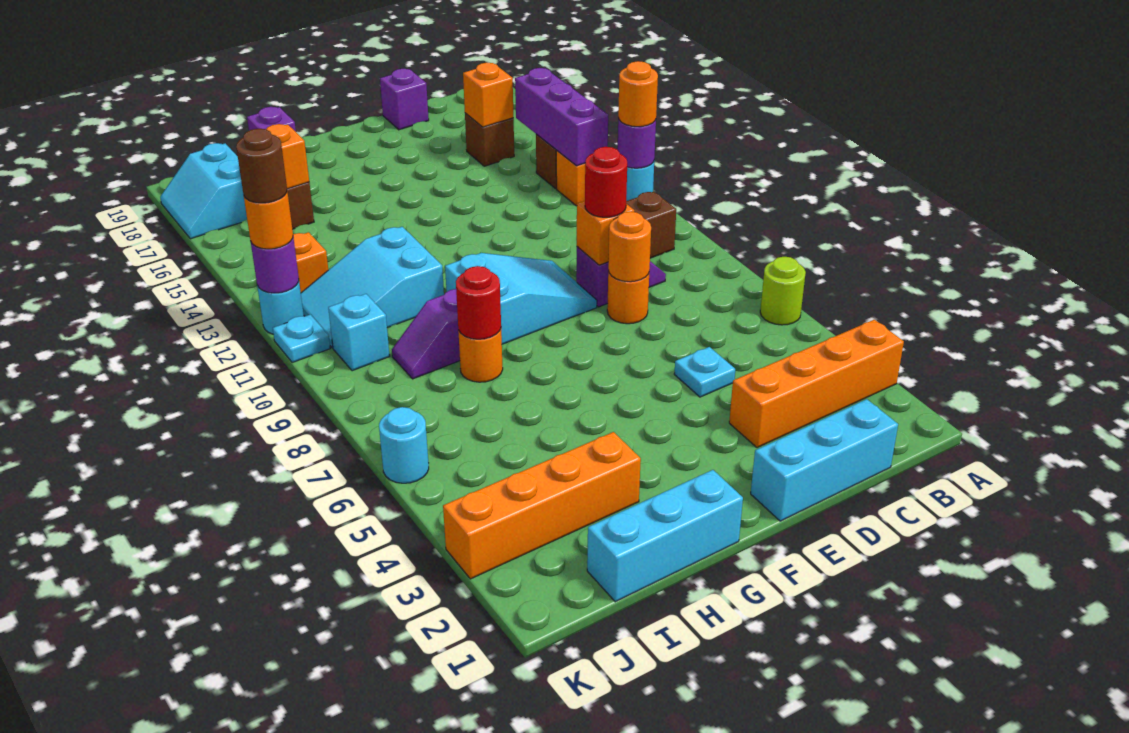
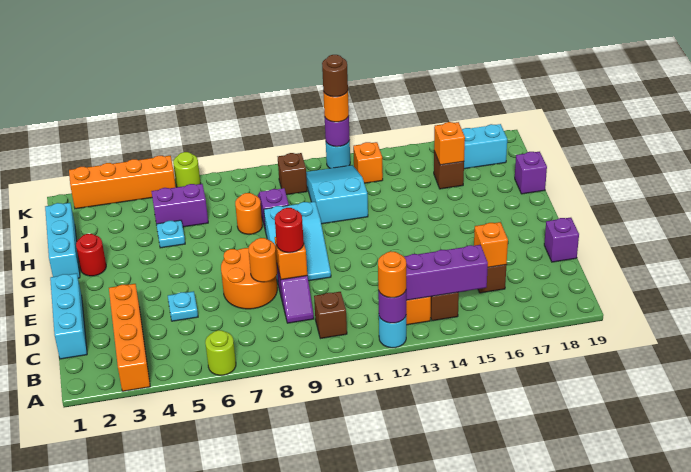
orange 1x1 round brick [607,271,649,324] -> orange 2x2 round brick [221,248,277,309]
orange 1x4 brick [443,432,641,579] -> orange 1x4 brick turned to [69,156,176,209]
red 1x1 round brick [456,266,501,339] -> red 1x1 round brick moved to [76,234,106,276]
none -> purple 1x2 brick [151,184,208,227]
cyan 1x1 brick [328,294,390,371] -> brown 1x1 brick [278,153,307,195]
cyan 1x1 round brick [379,407,429,483] -> lime 1x1 round brick [173,152,201,187]
cyan 1x1 plate [273,314,330,362] -> cyan 1x1 plate moved to [156,220,185,248]

